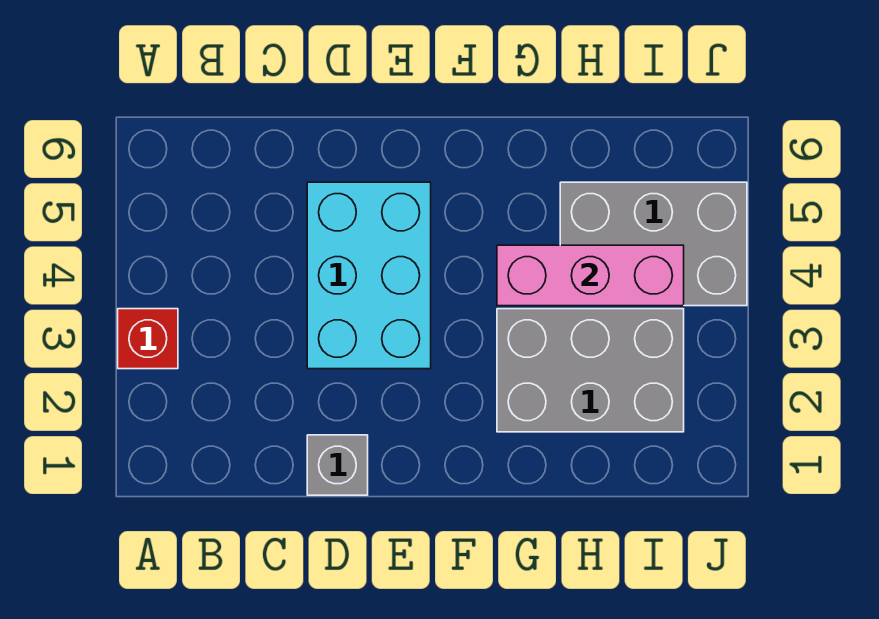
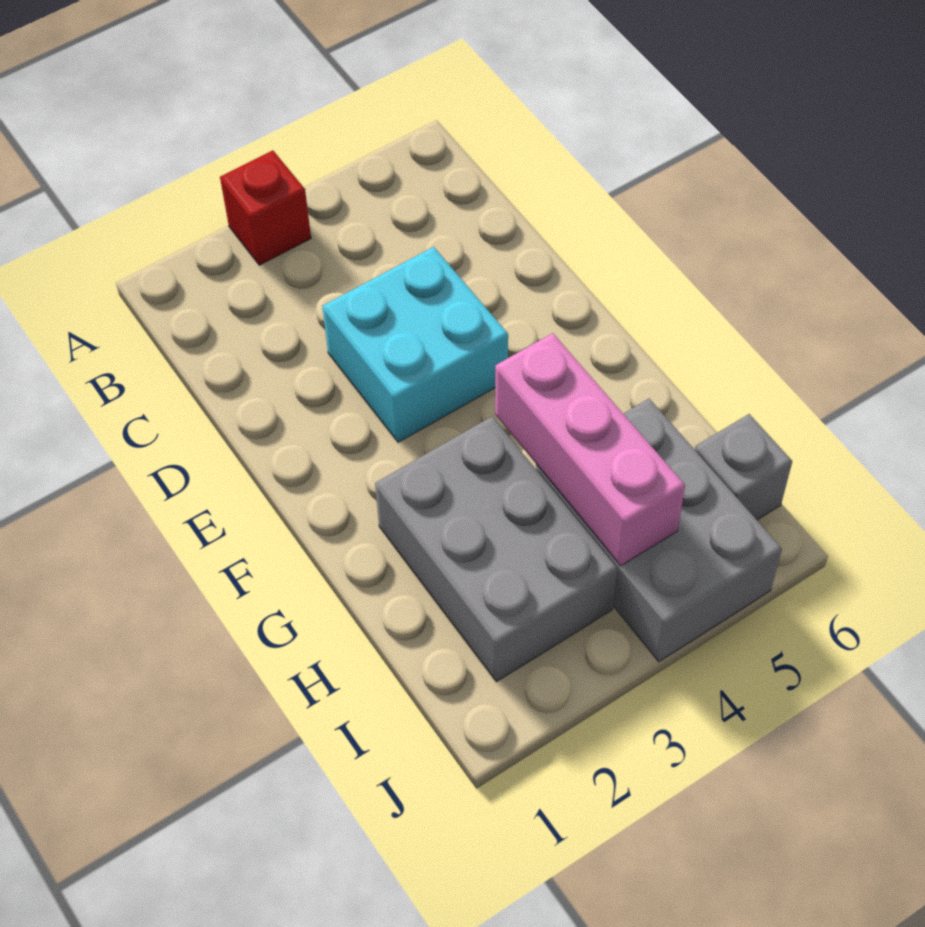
grey 1x1 brick [307,435,368,495] -> grey 1x1 brick moved to [695,414,792,520]
cyan 2x3 brick [307,182,431,369] -> cyan 2x2 brick [322,247,508,442]

